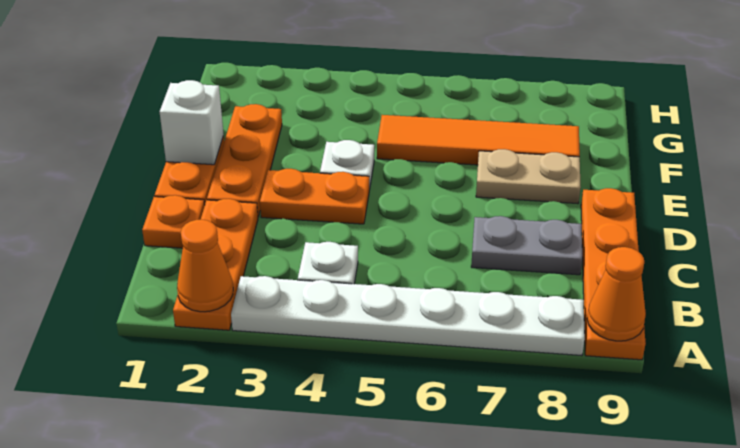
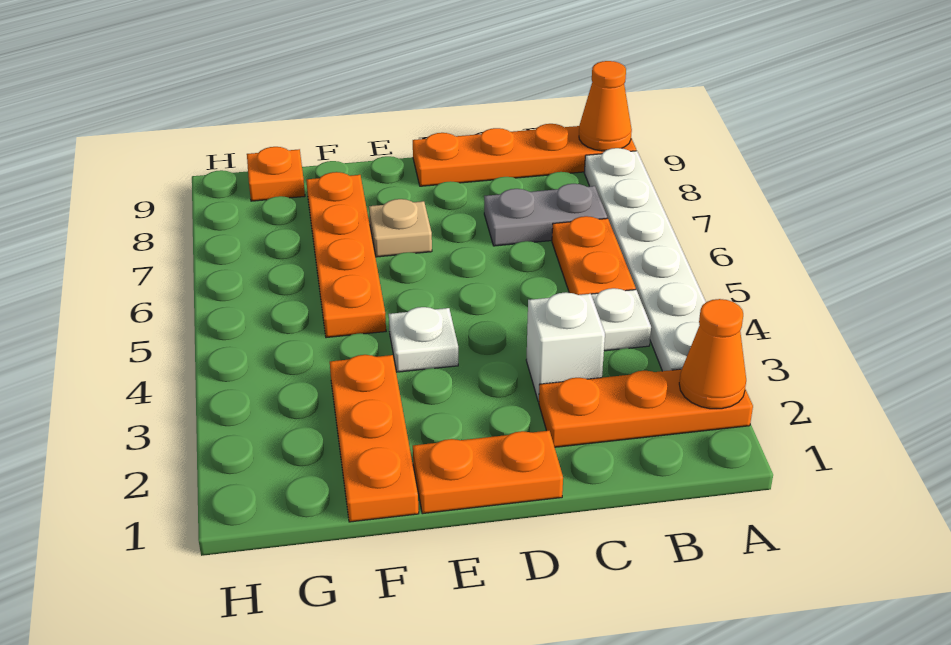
orange 1x1 plate [142,195,205,248] -> orange 1x1 plate moved to [247,147,305,201]
grey 1x2 plate [471,216,582,275] -> grey 1x2 plate turned to [484,184,607,246]
orange 1x3 plate [207,104,282,217] -> orange 1x3 plate turned to [330,355,419,522]
orange 1x2 plate [260,169,369,224] -> orange 1x2 plate moved to [552,216,636,295]
white 1x1 brick [160,80,224,165] -> white 1x1 brick moved to [526,292,605,402]
tan 1x2 plate [476,149,581,204] -> tan 1x1 plate [369,199,432,257]
orange 1x4 tile [377,115,580,165] -> orange 1x4 plate [306,172,386,338]

